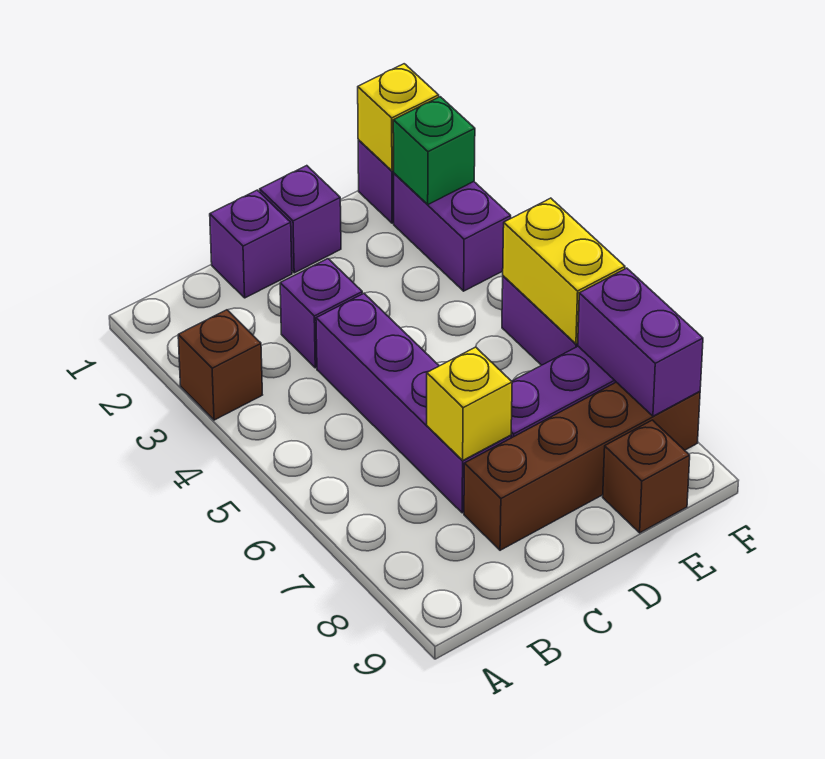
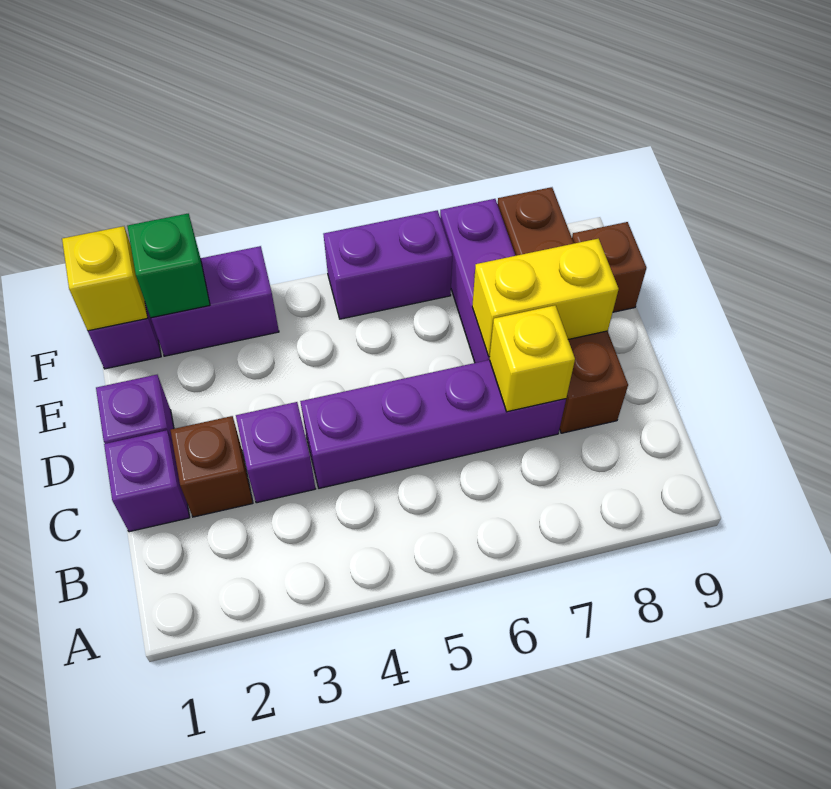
brown 1x1 brick [178,310,262,420] -> brown 1x1 brick moved to [170,416,253,517]
yellow 1x2 brick [503,198,625,344] -> yellow 1x2 brick moved to [472,239,619,357]
purple 1x2 brick [578,268,703,416] -> none

